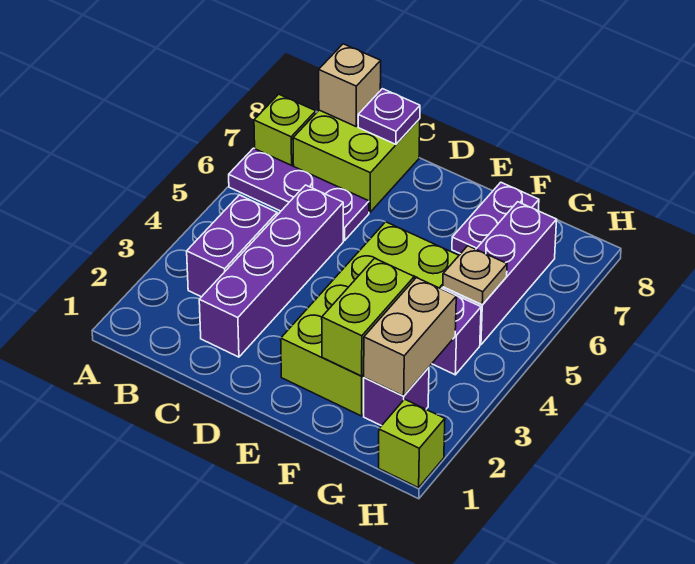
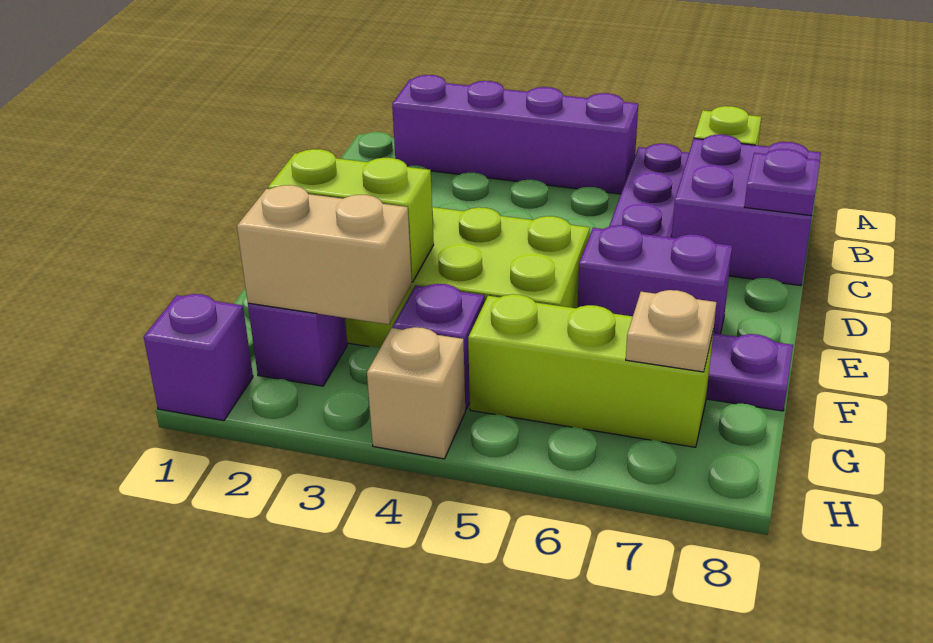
purple 1x2 brick [187,195,277,297] -> purple 1x2 brick moved to [578,225,732,334]
lime 2x2 brick [293,110,420,212] -> purple 2x2 brick [672,135,821,286]
tan 1x1 brick [319,44,381,126] -> tan 1x1 brick moved to [367,327,465,459]
purple 1x4 brick [199,185,343,357] -> purple 1x4 brick moved to [392,75,638,194]
purple 1x3 brick [443,202,557,345] -> lime 1x3 brick [468,294,714,447]
tan 1x1 plate [443,246,507,305] -> tan 1x1 plate moved to [626,290,716,372]
lime 1x1 brick [379,399,445,488] -> purple 1x1 brick [144,294,253,421]

